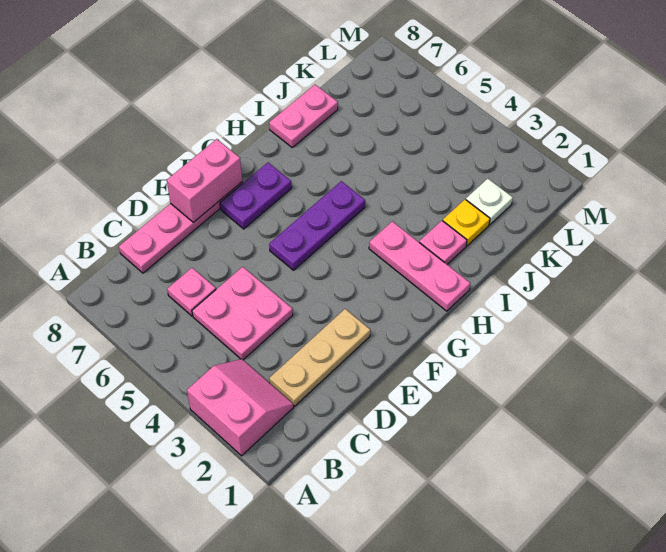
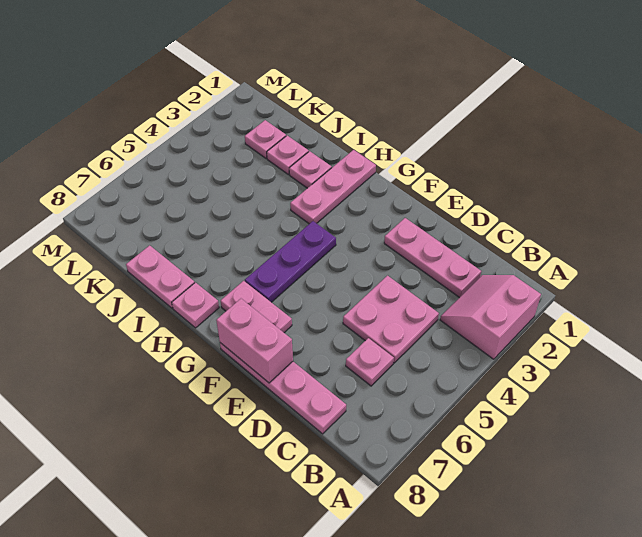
tan 1x3 plate [269,309,370,406] -> pink 1x3 plate [384,218,481,298]
purple 1x3 plate [269,181,365,270] -> purple 1x3 plate turned to [245,221,336,302]
purple 1x2 plate [220,163,292,229] -> pink 1x2 plate [221,281,292,333]
none -> pink 1x1 plate [172,283,219,328]
yellow 1x1 plate [443,200,490,246] -> pink 1x1 plate [267,136,309,175]
white 1x1 plate [466,179,513,224] -> pink 1x1 plate [245,120,286,159]

